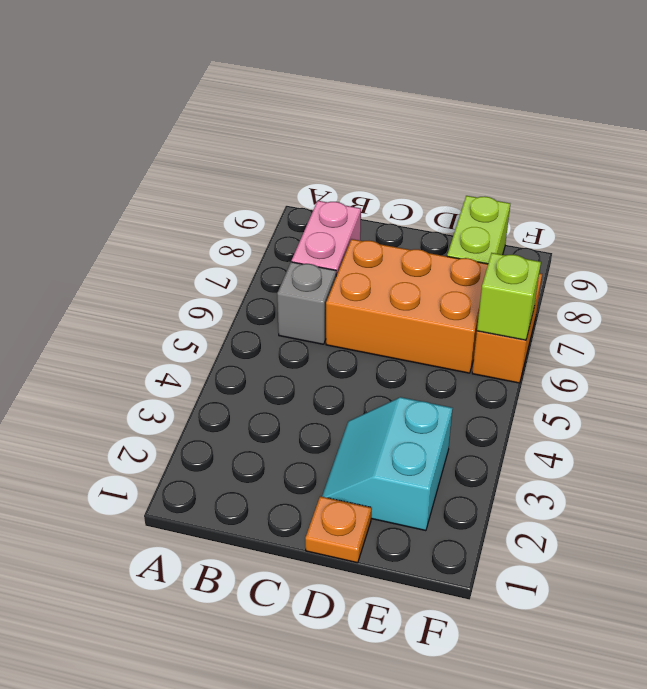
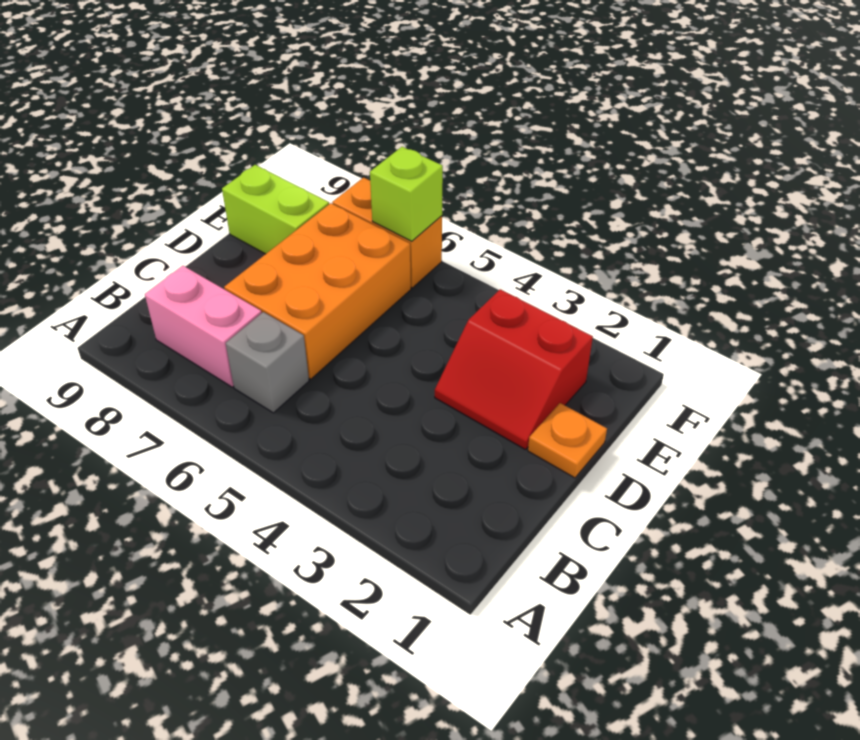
cyan 2x2 slope [322,397,453,531] -> red 2x2 slope [435,289,593,450]

